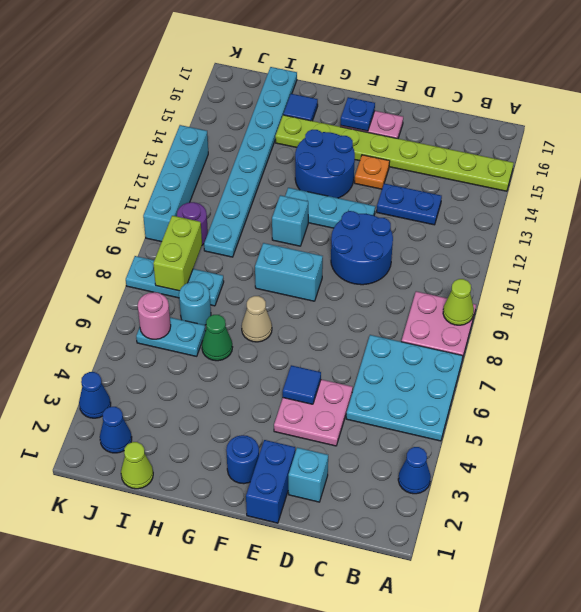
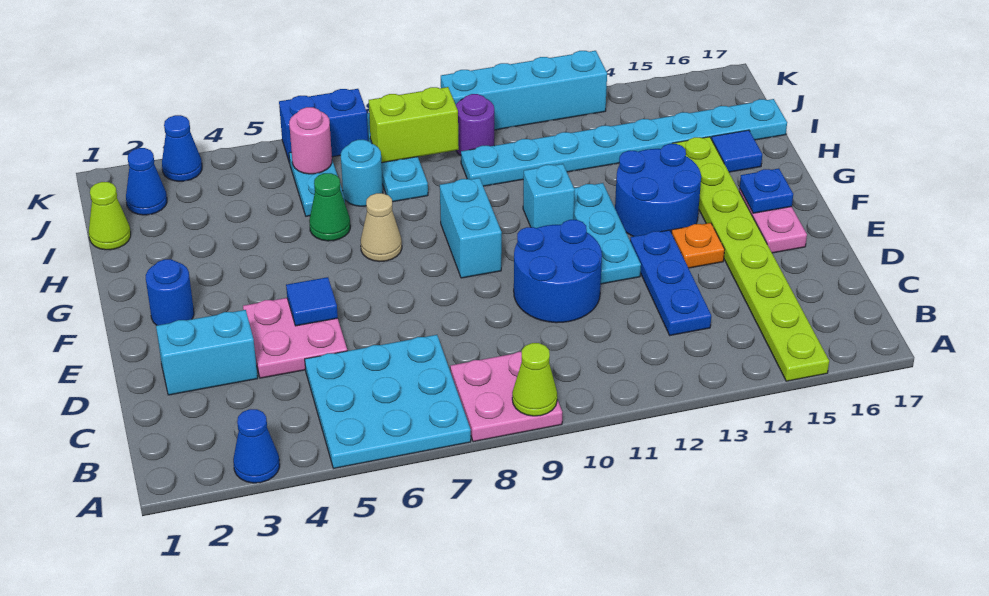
blue 1x2 plate [377,183,442,225] -> blue 1x3 plate [630,230,711,335]
cyan 1x1 brick [288,448,328,502] -> cyan 1x2 brick [156,310,258,395]
blue 1x2 brick [246,440,295,523] -> blue 1x2 brick moved to [279,89,368,163]

